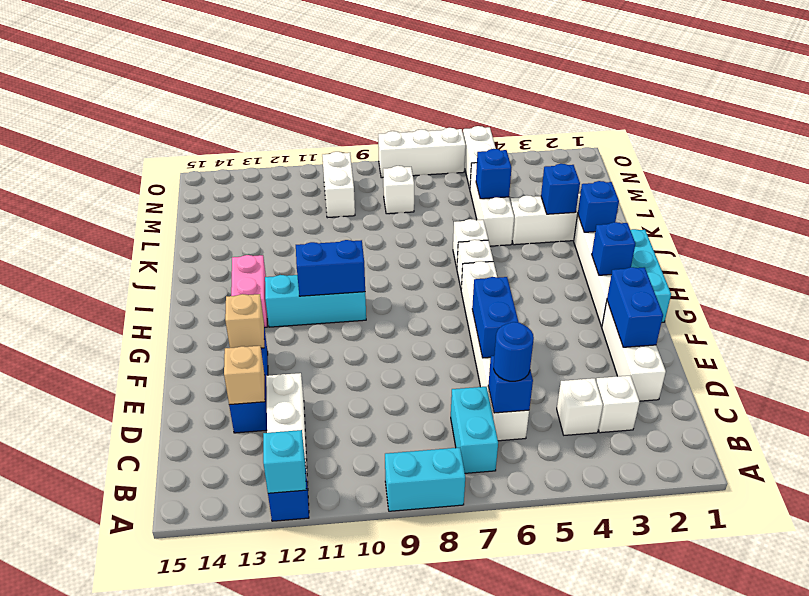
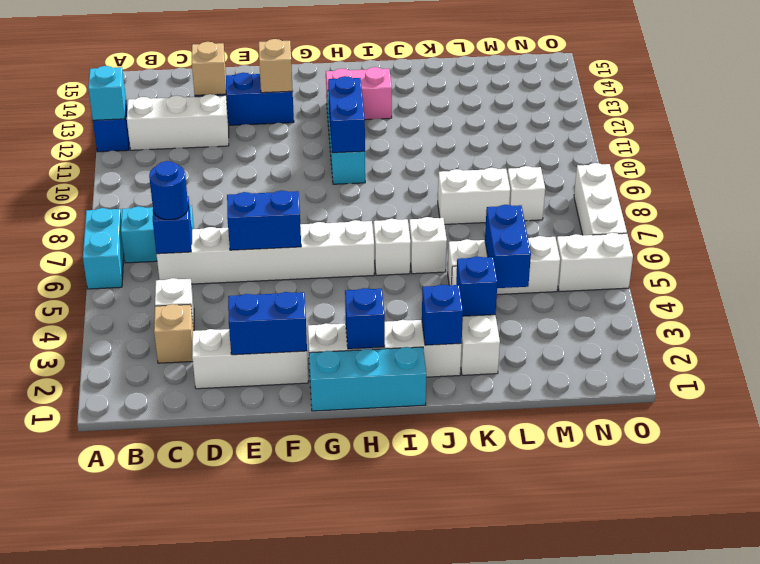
cyan 1x2 brick [385,448,465,511] -> cyan 1x2 brick moved to [83,208,124,289]
white 1x1 brick [596,376,640,433] -> tan 1x1 brick [154,304,194,363]
blue 1x1 brick [476,149,511,199] -> blue 1x2 brick [485,205,531,288]
white 1x2 brick [322,152,355,218] -> white 1x2 brick moved to [438,168,510,224]

